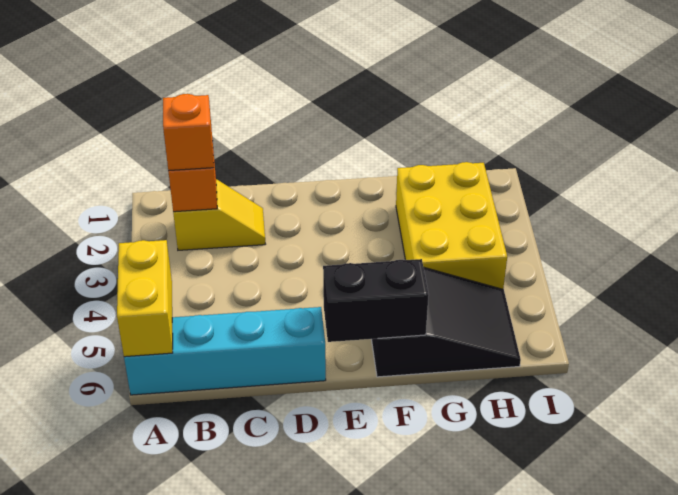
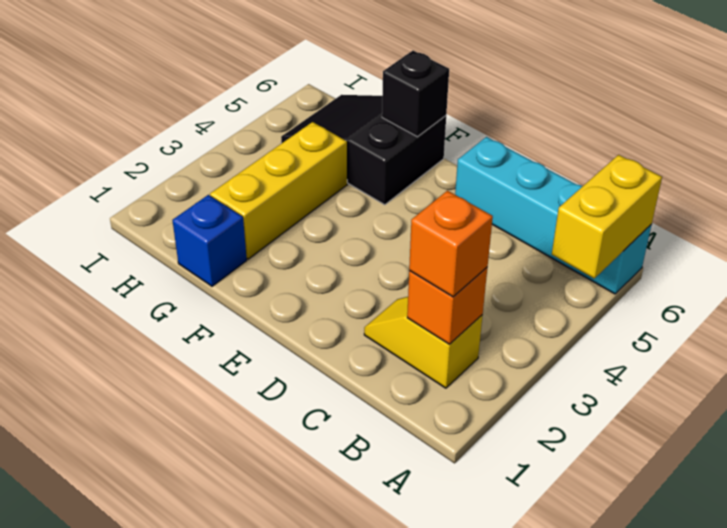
black 1x2 brick [323,259,429,342] -> black 1x1 brick [382,51,449,137]
none -> blue 1x1 brick [172,195,247,286]
yellow 2x3 brick [396,162,507,289] -> yellow 1x3 brick [210,122,347,259]

